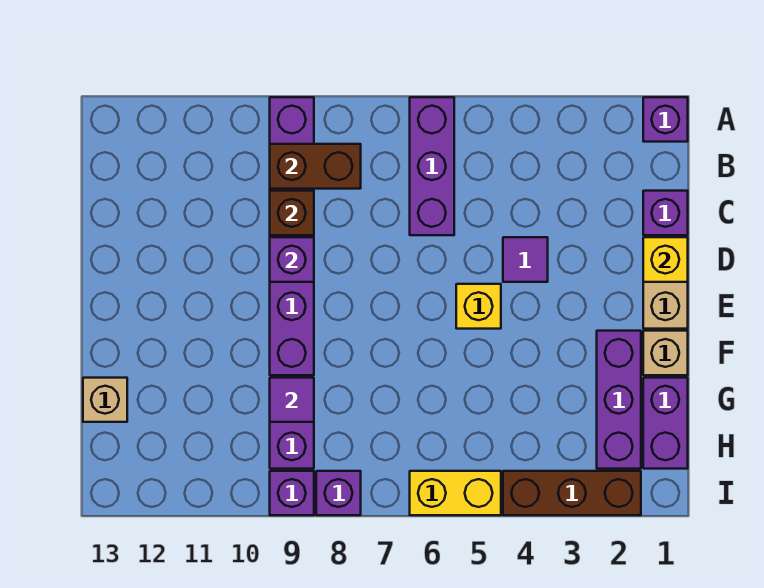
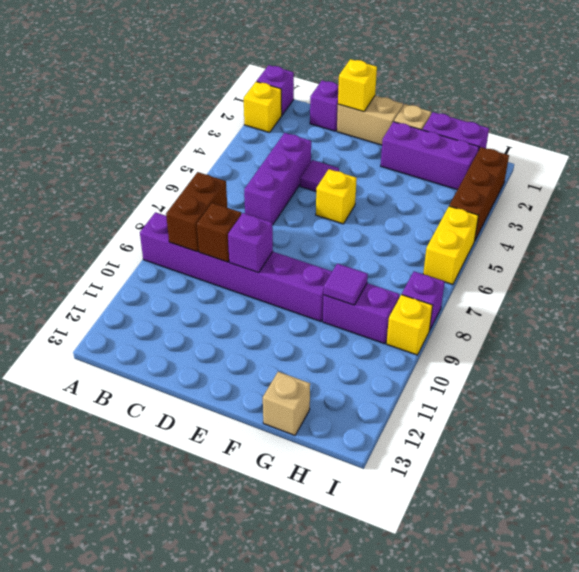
none -> yellow 1x1 brick [244,82,282,133]
purple 1x3 brick [410,97,454,235] -> purple 1x3 brick turned to [244,133,311,225]
purple 1x1 brick [270,471,314,515] -> yellow 1x1 brick [386,295,433,355]

